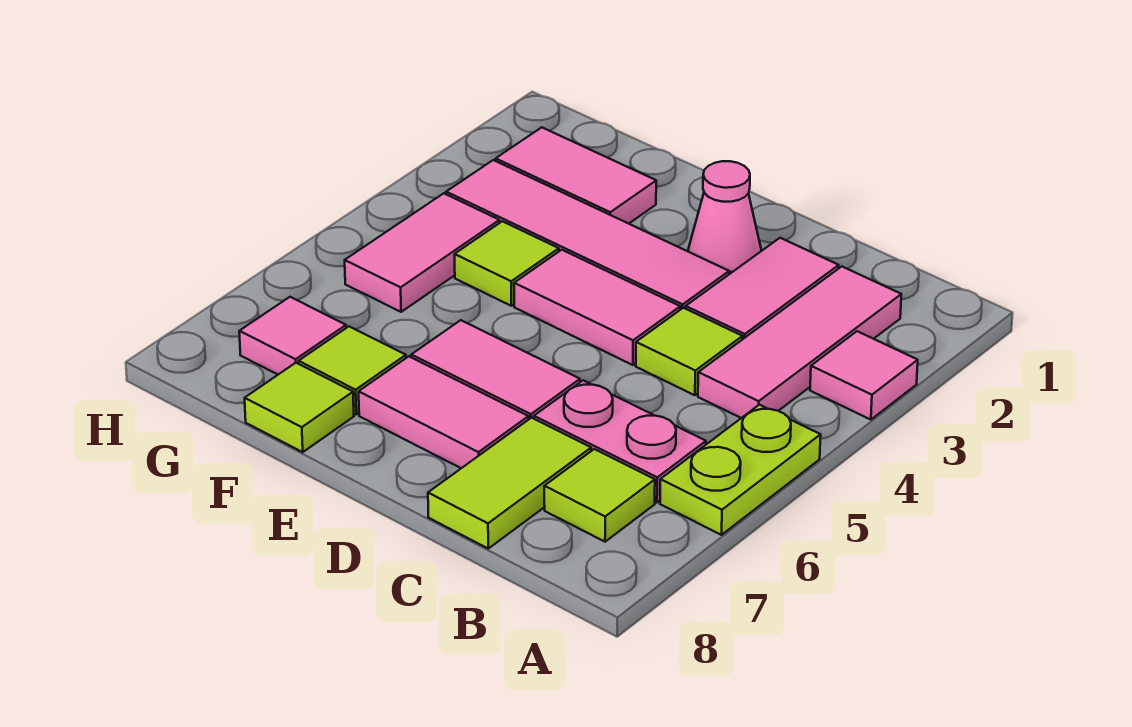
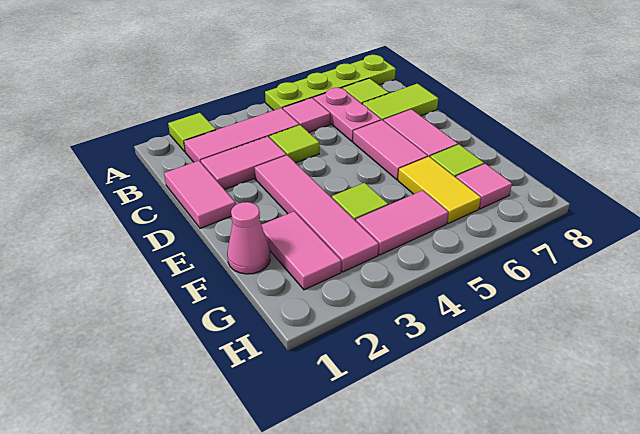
pink 1x1 tile [810,331,918,420] -> pink 1x1 tile moved to [283,98,330,132]
lime 1x2 plate [660,405,821,535] -> lime 1x4 plate [265,55,396,110]
pink 1x1 cone [688,161,761,274] -> pink 1x1 cone moved to [227,202,270,274]
pink 1x2 tile [514,250,680,365] -> pink 1x2 tile moved to [164,161,235,228]
none -> yellow 1x2 tile [398,157,481,223]
lime 1x1 tile [245,363,354,452] -> lime 1x1 tile moved to [168,113,216,152]

